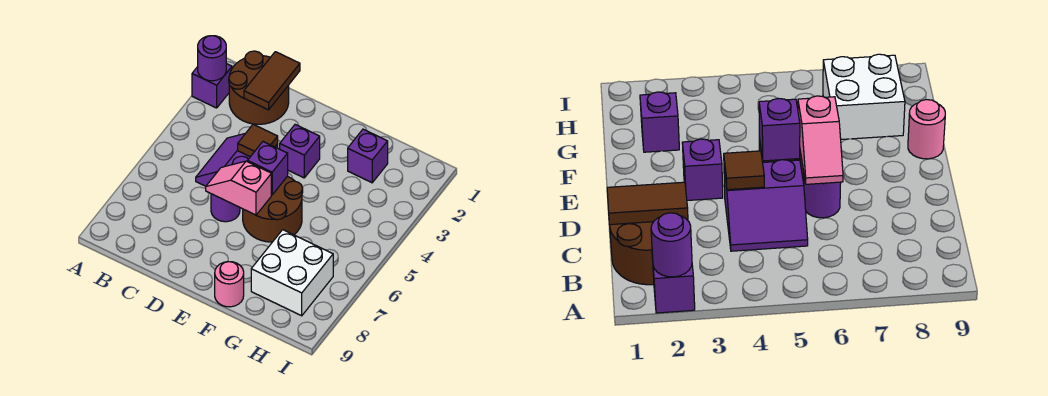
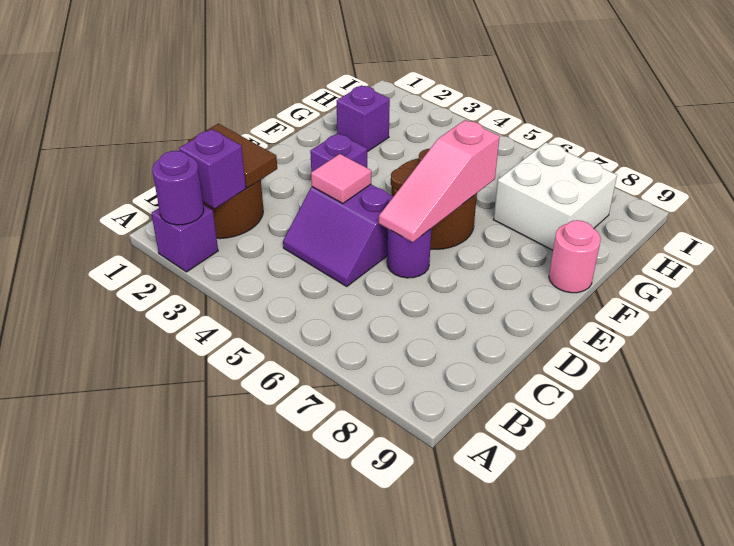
brown 1x1 tile [238,124,278,157] -> pink 1x1 tile [311,154,371,203]
pink 1x2 slope [206,161,271,215] -> pink 1x3 slope [379,120,500,242]
purple 1x1 brick [248,142,288,195] -> purple 1x1 brick moved to [179,129,246,209]

